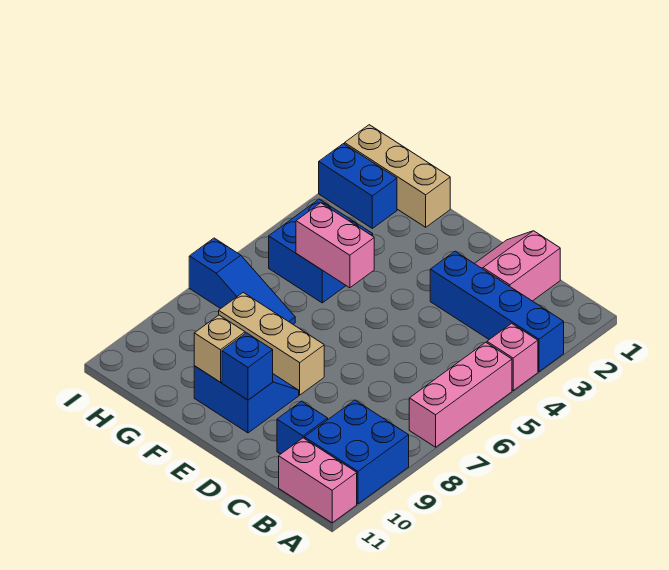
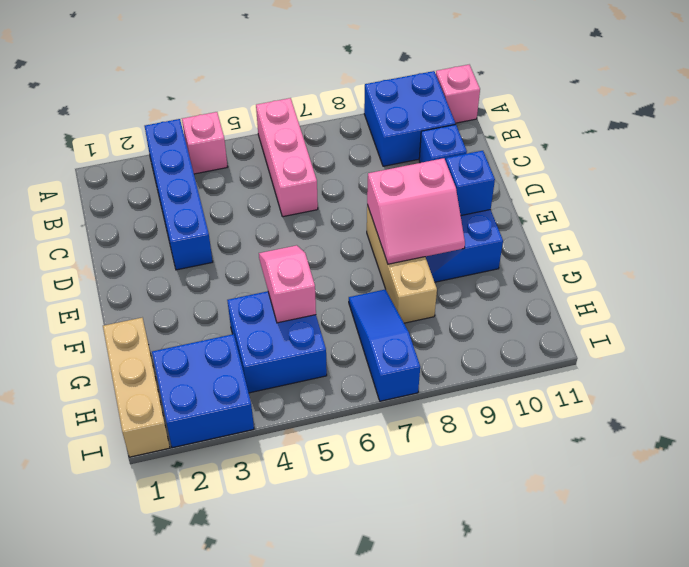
pink 1x3 brick [409,342,512,447] -> pink 1x3 brick turned to [256,98,318,217]
pink 1x2 brick [279,438,357,523] -> pink 1x1 brick [436,65,480,123]
pink 2x2 slope [475,231,560,301] -> pink 2x2 slope moved to [367,158,465,264]
pink 1x2 brick [296,203,374,288] -> pink 1x2 slope [259,245,316,323]
tan 1x1 brick [194,315,245,382] -> none
blue 1x2 brick [319,144,397,228] -> blue 2x2 brick [152,334,254,448]

